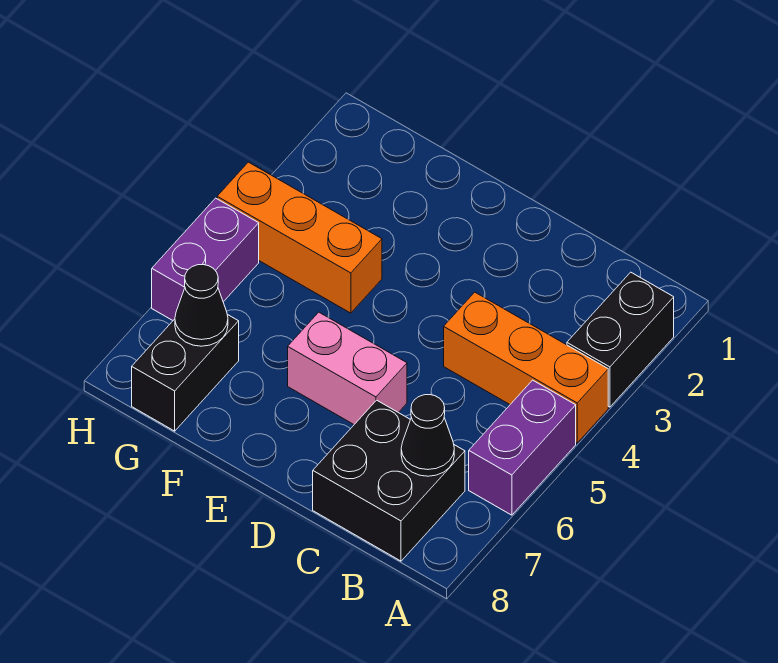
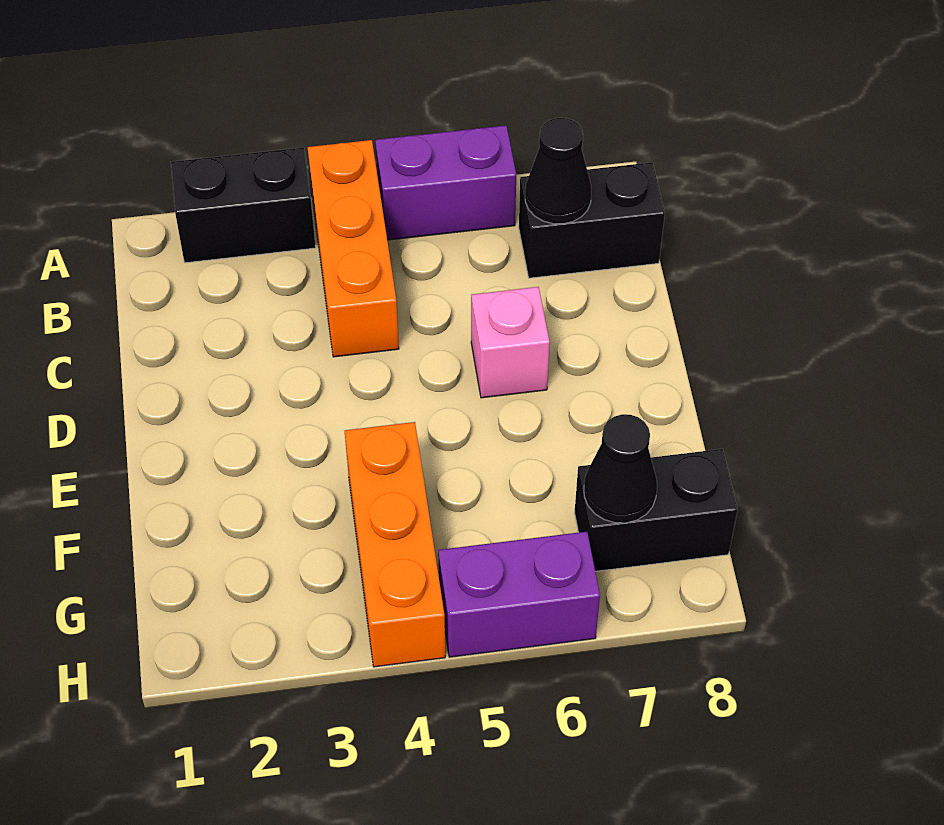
black 2x2 brick [313,400,465,561] -> black 1x2 brick [519,162,665,278]
pink 1x2 brick [288,312,407,424] -> pink 1x1 brick [471,287,550,398]

